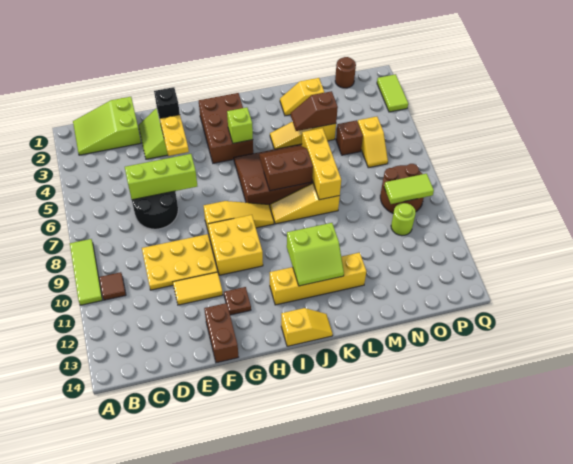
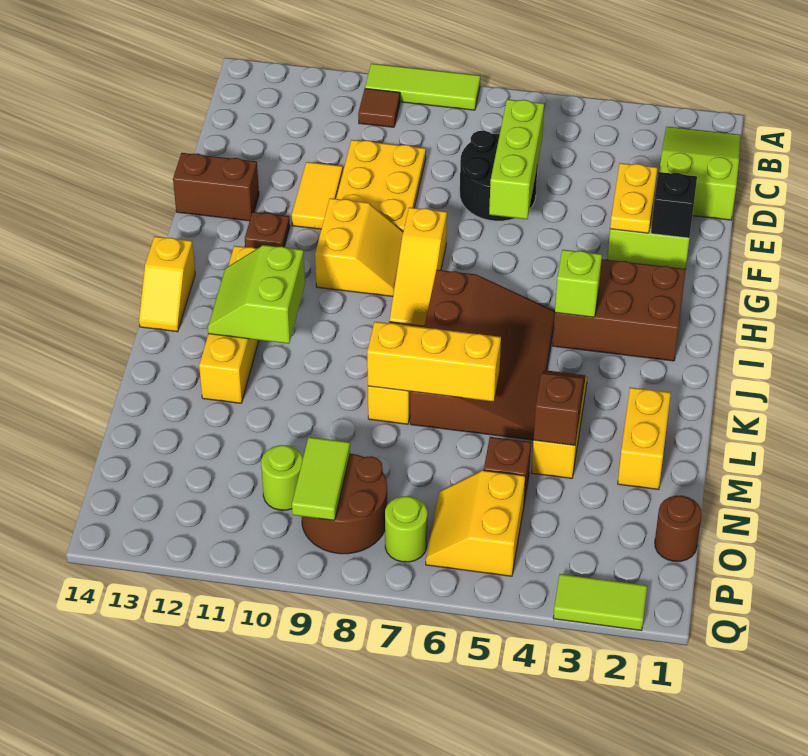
yellow 1x2 plate [160,115,189,156] -> yellow 1x2 plate turned to [610,163,657,233]
yellow 2x2 brick [208,215,263,275] -> yellow 2x2 slope [315,198,403,296]
brown 2x2 slope [259,146,313,191] -> none
yellow 1x2 slope [280,78,324,116] -> yellow 1x2 brick [618,387,671,490]
yellow 1x2 slope [358,117,388,168] -> yellow 2x2 slope [426,470,525,576]
none -> lime 1x1 round brick [385,496,427,562]

